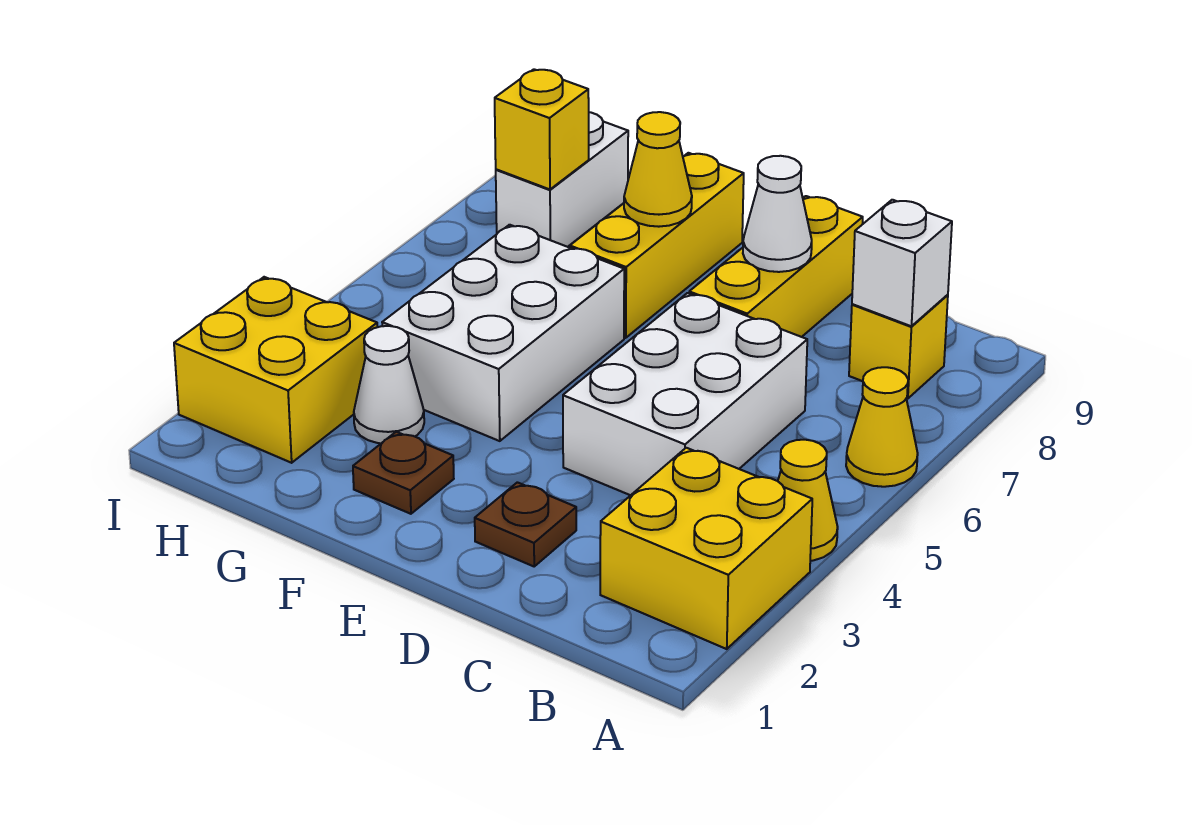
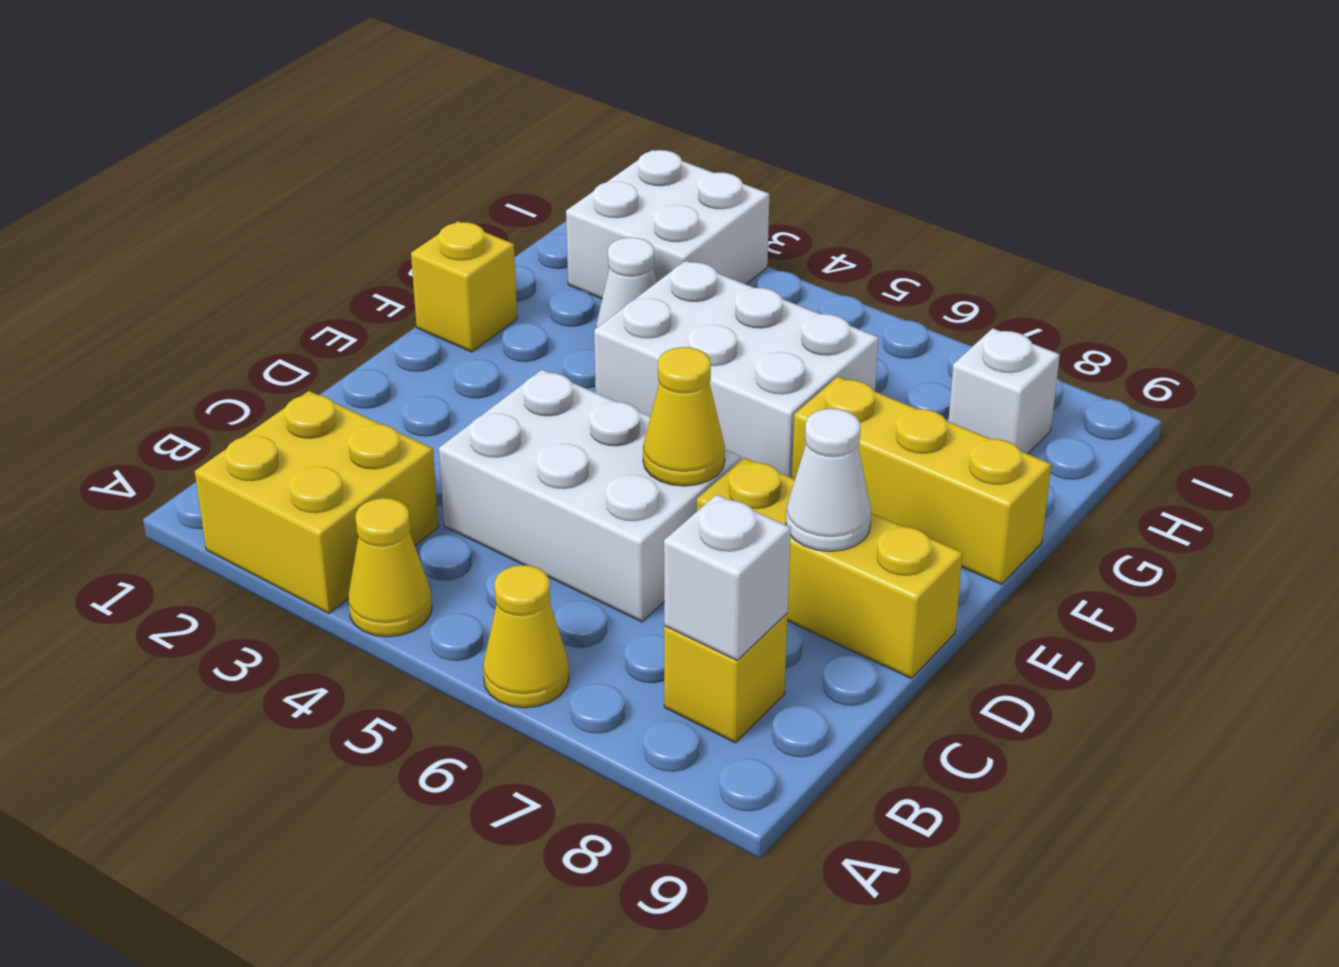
brown 1x1 plate [475,482,576,566] -> none
brown 1x1 plate [353,432,454,514] -> none
yellow 1x1 cone [624,112,692,227] -> yellow 1x1 cone moved to [643,347,725,486]
yellow 2x2 brick [174,277,377,463] -> white 2x2 brick [566,150,769,299]
white 1x2 brick [496,112,628,247] -> white 1x1 brick [948,328,1060,454]
yellow 1x1 brick [495,69,589,189] -> yellow 1x1 brick moved to [411,221,517,352]

